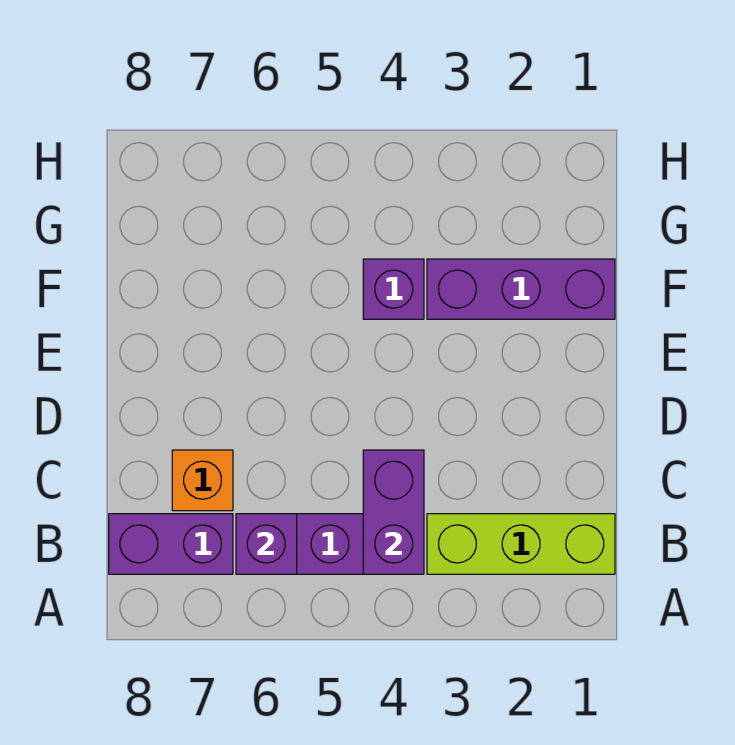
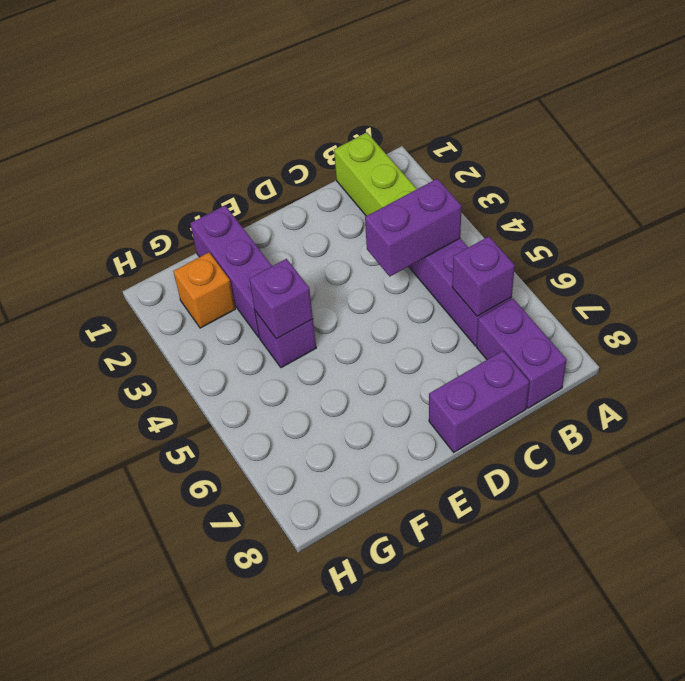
orange 1x1 brick [172,450,233,511] -> orange 1x1 brick moved to [173,253,235,328]
none -> purple 1x2 brick [429,351,529,452]
none -> purple 1x1 brick [249,259,313,339]

